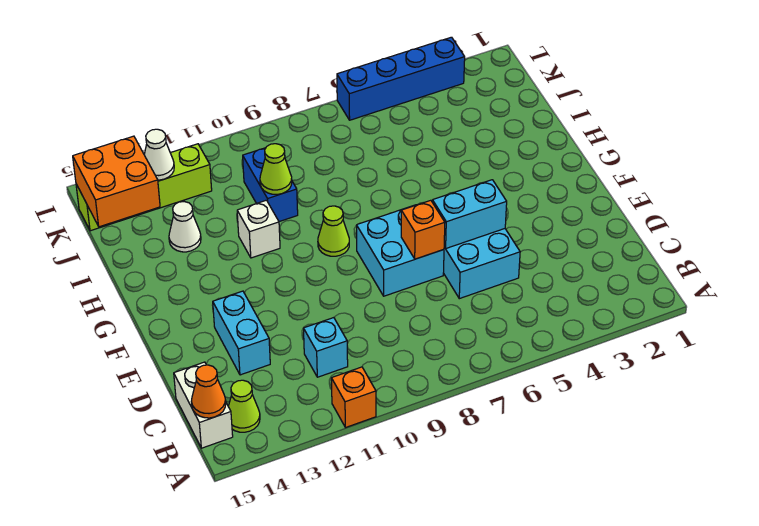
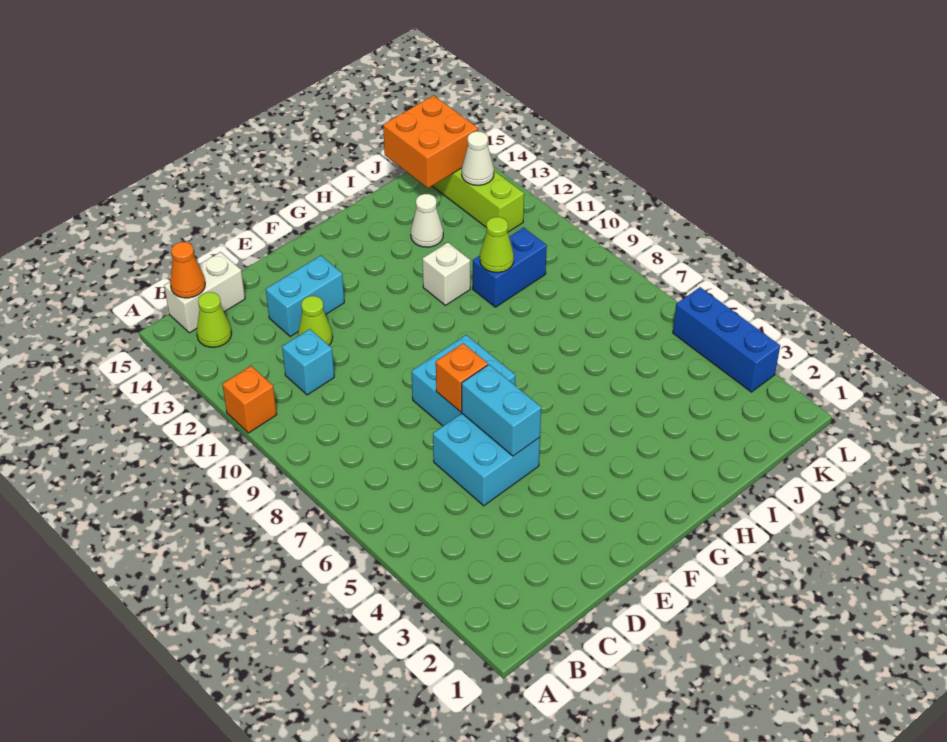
lime 1x1 cone [318,206,349,256] -> lime 1x1 cone moved to [298,296,333,345]
blue 1x4 brick [337,37,465,120] -> blue 1x3 brick [673,287,780,392]

